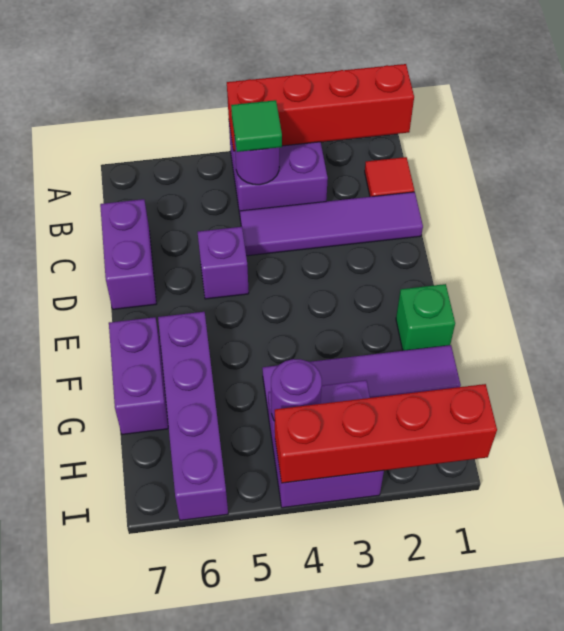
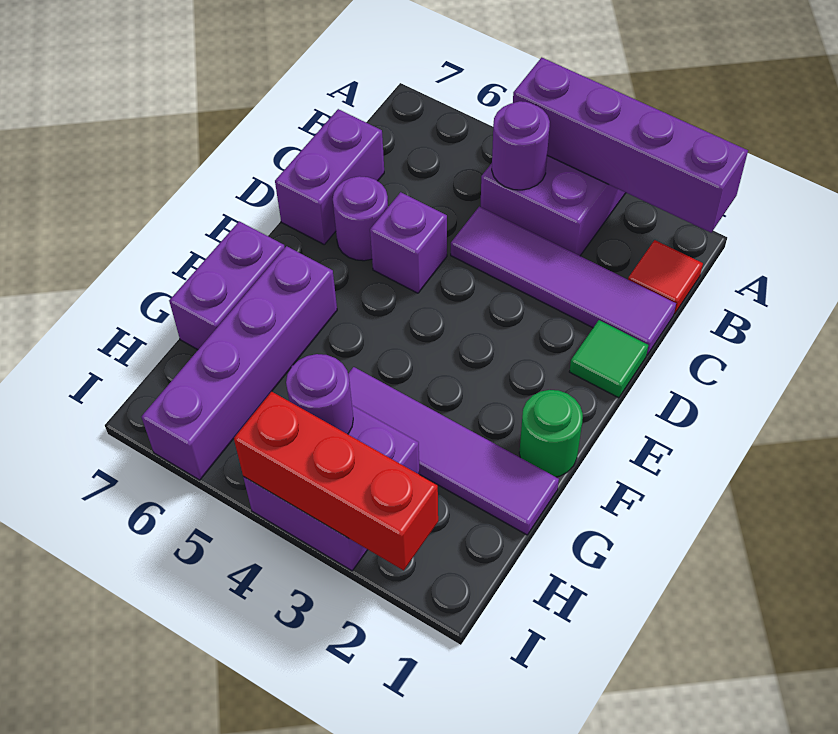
red 1x4 brick [227,64,414,151] -> purple 1x4 brick [513,58,748,233]
green 1x1 tile [231,100,282,152] -> green 1x1 tile moved to [569,320,648,398]
none -> purple 1x1 round brick [333,176,388,261]
green 1x1 brick [396,284,455,351] -> green 1x1 round brick [519,390,583,477]
red 1x4 brick [275,384,497,483] -> red 1x3 brick [234,392,438,570]

